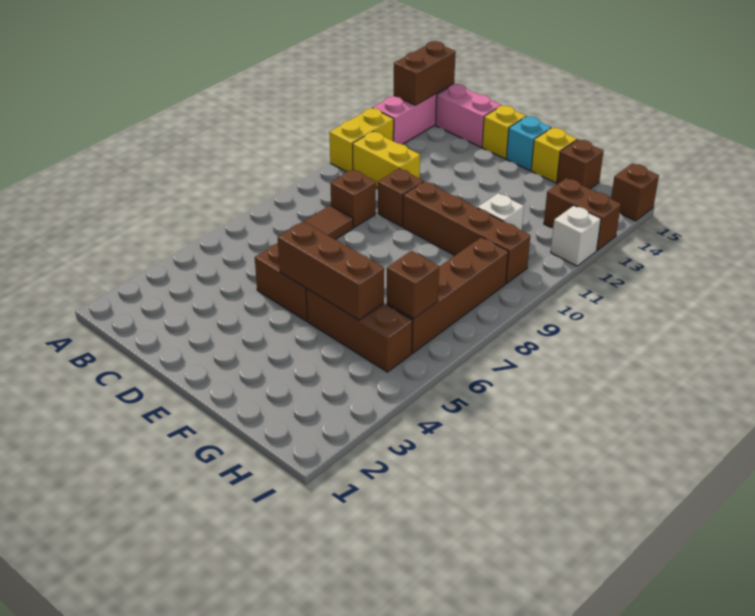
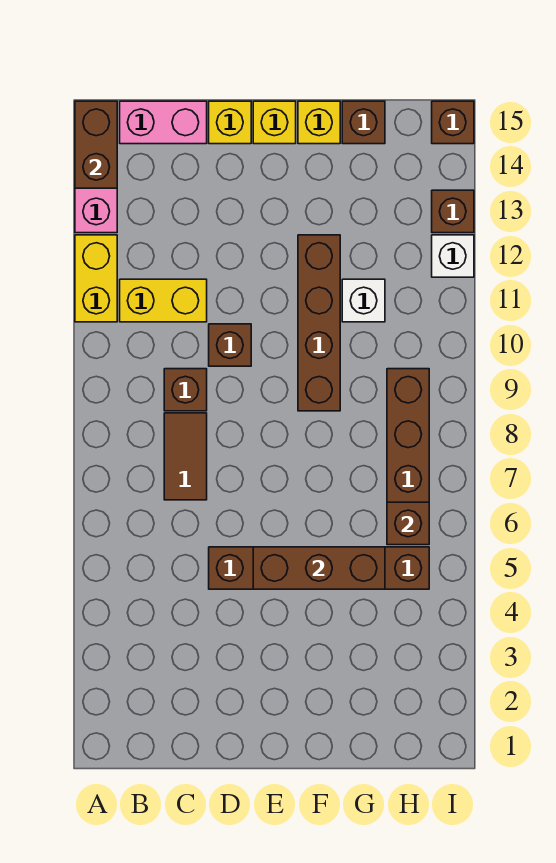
brown 1x4 brick [403,181,530,283] -> brown 1x4 brick turned to [298,235,340,411]
cyan 1x1 brick [506,116,551,171] -> yellow 1x1 brick [253,101,296,144]
brown 1x2 brick [544,178,621,250] -> brown 1x1 brick [432,190,474,233]

